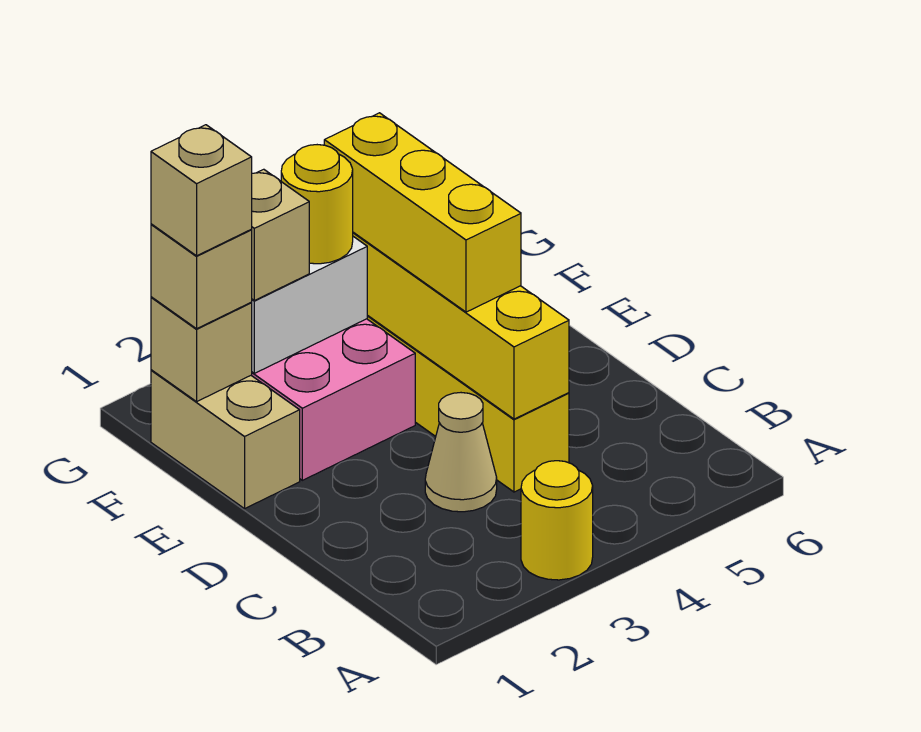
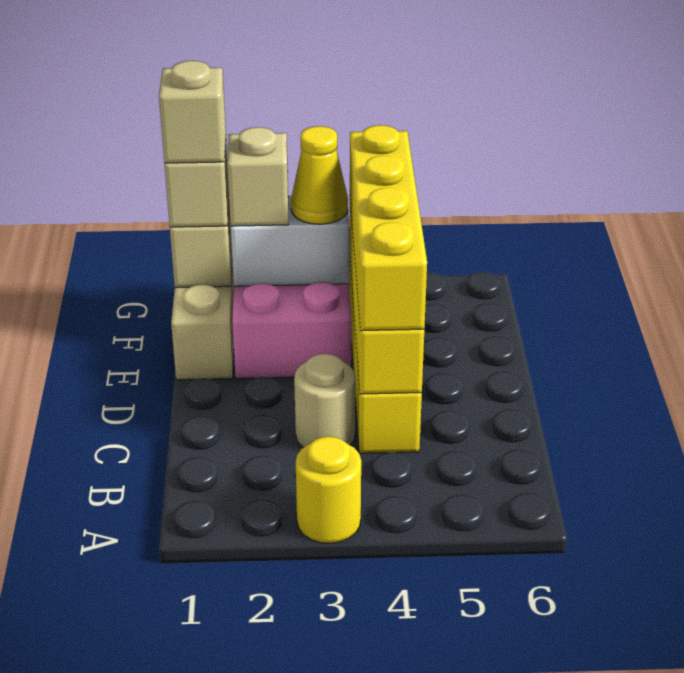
tan 1x1 cone [425,393,497,512] -> tan 1x1 round brick [294,354,355,448]
yellow 1x3 brick [324,113,521,312] -> yellow 1x4 brick [350,125,427,331]
yellow 1x1 round brick [281,145,353,264] -> yellow 1x1 cone [291,126,348,224]

